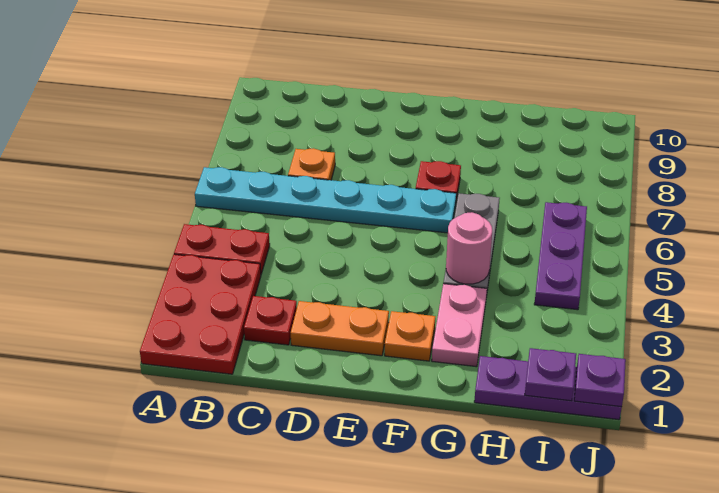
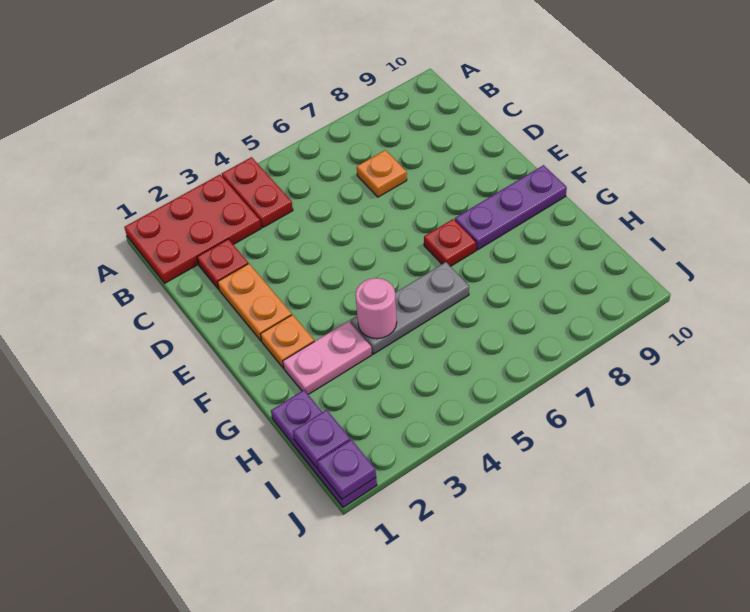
cyan 1x6 plate [195,167,456,233] -> none
purple 1x3 plate [534,202,587,310] -> purple 1x3 plate moved to [455,165,567,250]

